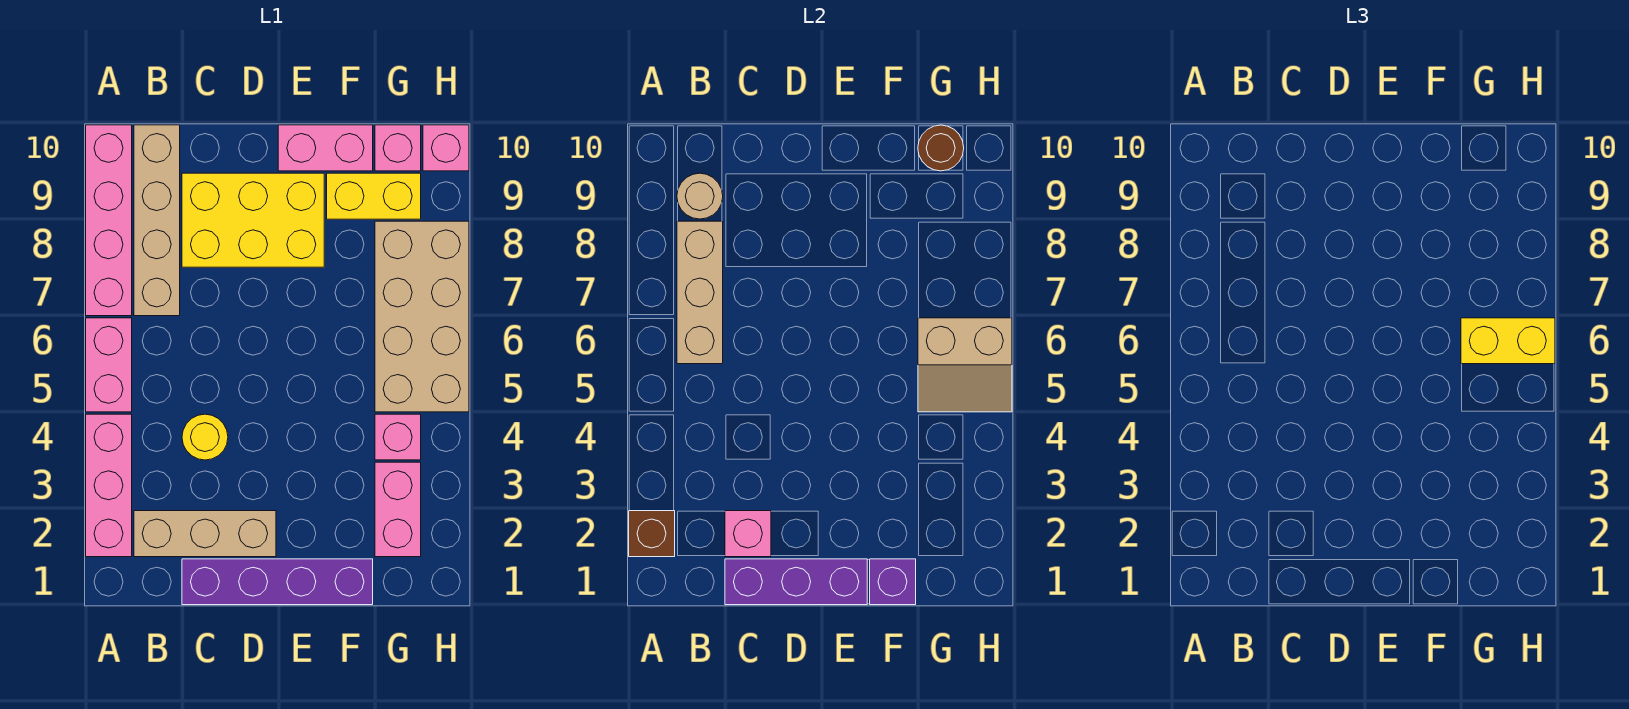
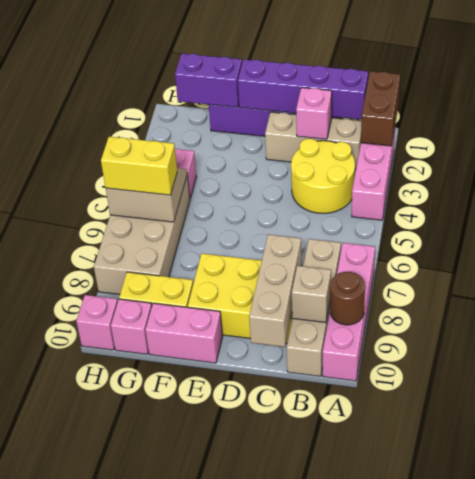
brown 1x1 brick [629,511,675,557] -> brown 1x2 brick [361,71,400,146]
pink 1x2 brick [86,318,132,412] -> none
tan 1x3 brick [677,221,723,364] -> tan 1x3 brick moved to [249,234,302,347]
tan 1x1 round brick [677,173,723,219] -> tan 1x1 brick [292,266,331,323]
purple 1x3 brick [725,559,867,605] -> purple 1x4 brick [238,59,368,120]
yellow 1x1 round brick [182,414,228,460] -> yellow 2x2 round brick [291,139,355,213]
purple 1x1 brick [870,559,916,605] -> purple 1x2 brick [175,54,242,107]
pink 1x2 brick [375,462,421,557] -> none
brown 1x1 round brick [918,125,964,171] -> brown 1x1 round brick moved to [330,272,365,325]

